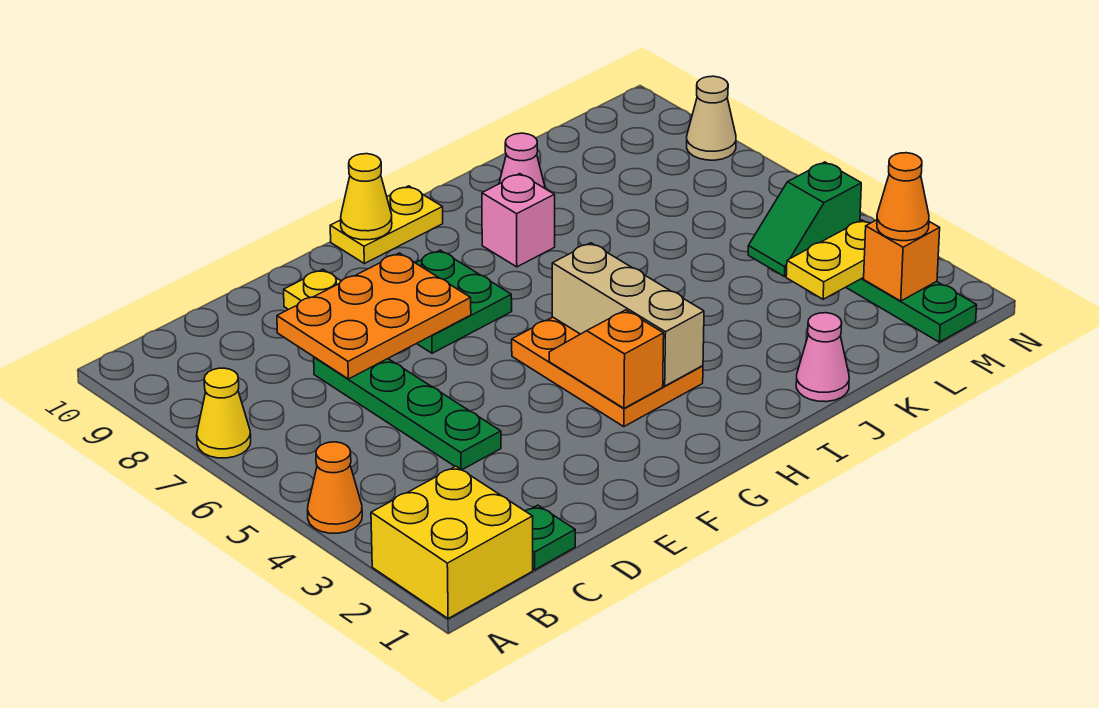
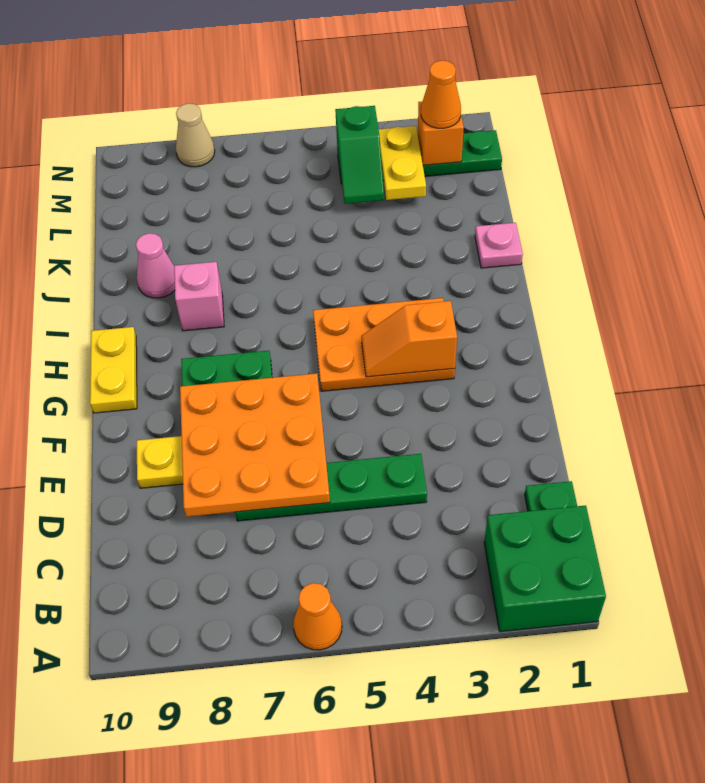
yellow 2x2 brick [371,466,533,618] -> green 2x2 brick [484,506,606,632]
orange 1x1 cone [308,442,362,533] -> orange 1x1 cone moved to [293,583,342,650]
yellow 1x1 cone [197,368,251,458] -> none
orange 2x3 plate [277,253,471,379] -> orange 3x3 plate [180,373,330,517]
yellow 1x1 cone [341,154,392,240] -> none
tan 1x3 brick [552,243,704,386] -> none
pink 1x1 cone [796,313,849,402] -> pink 1x1 plate [475,223,523,268]

